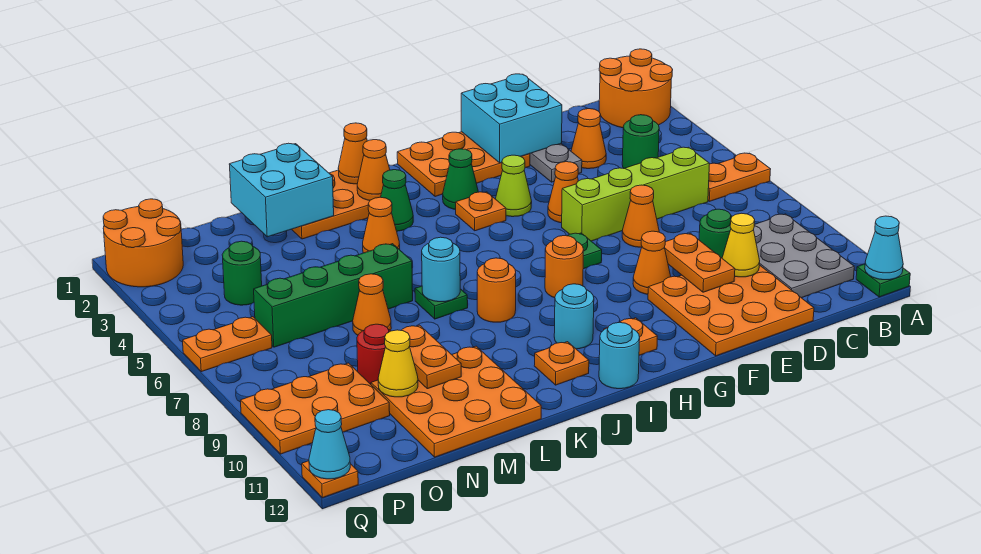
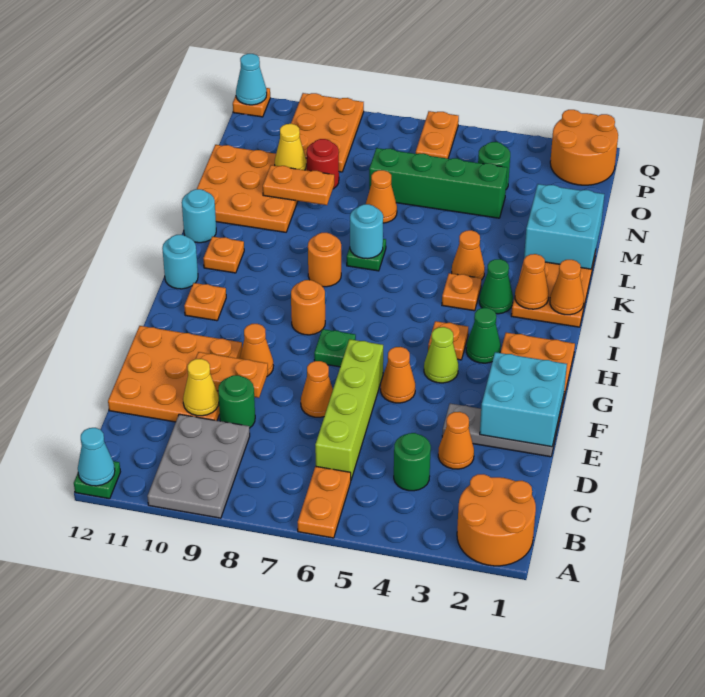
grey 2x3 plate [754,214,854,298] -> grey 2x3 plate turned to [148,414,250,518]
cyan 1x1 round brick [554,284,594,349] -> cyan 1x1 round brick moved to [182,189,216,243]
none -> orange 1x1 plate [442,273,481,311]
green 1x4 brick [254,244,413,347] -> green 1x4 brick turned to [369,148,507,218]

